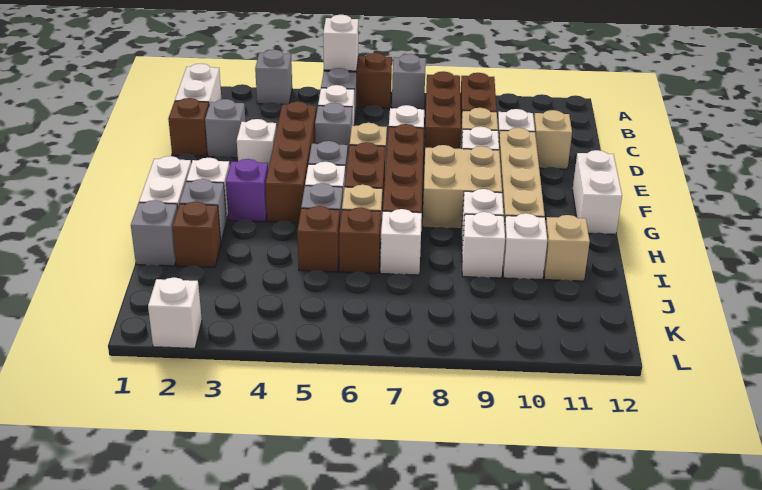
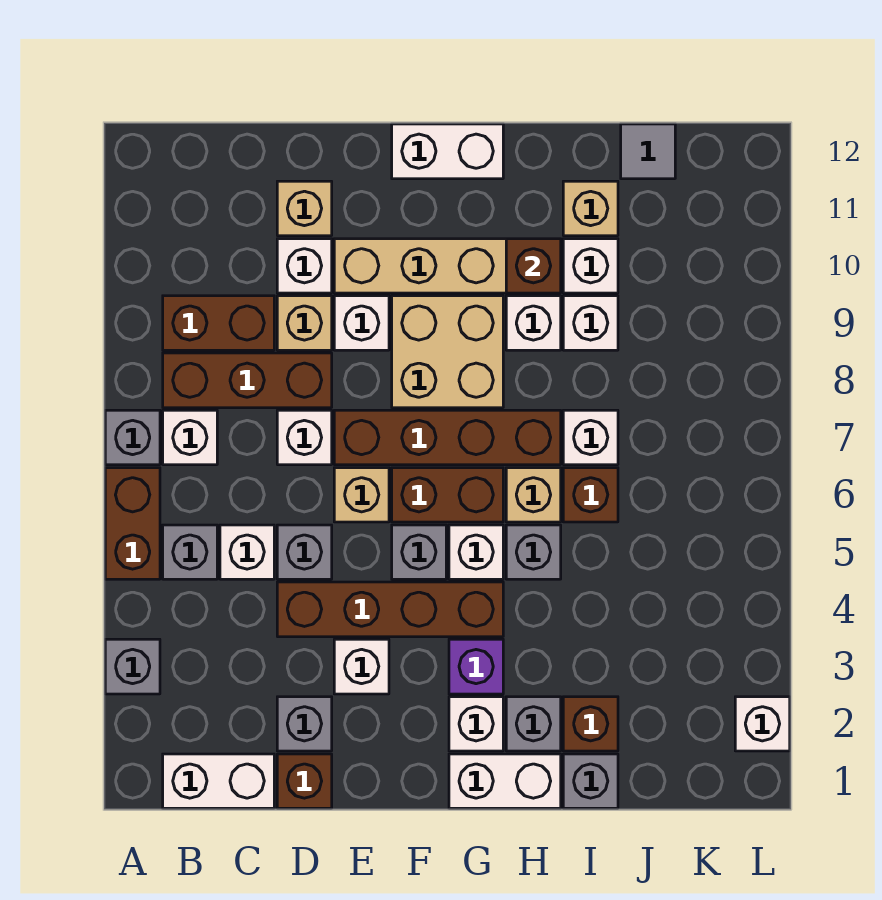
white 1x1 brick [323,15,358,71] -> white 1x1 brick moved to [163,410,217,465]
brown 1x1 brick [297,206,340,272] -> brown 1x1 brick moved to [506,239,561,293]
none -> grey 1x1 tile [621,124,675,179]

